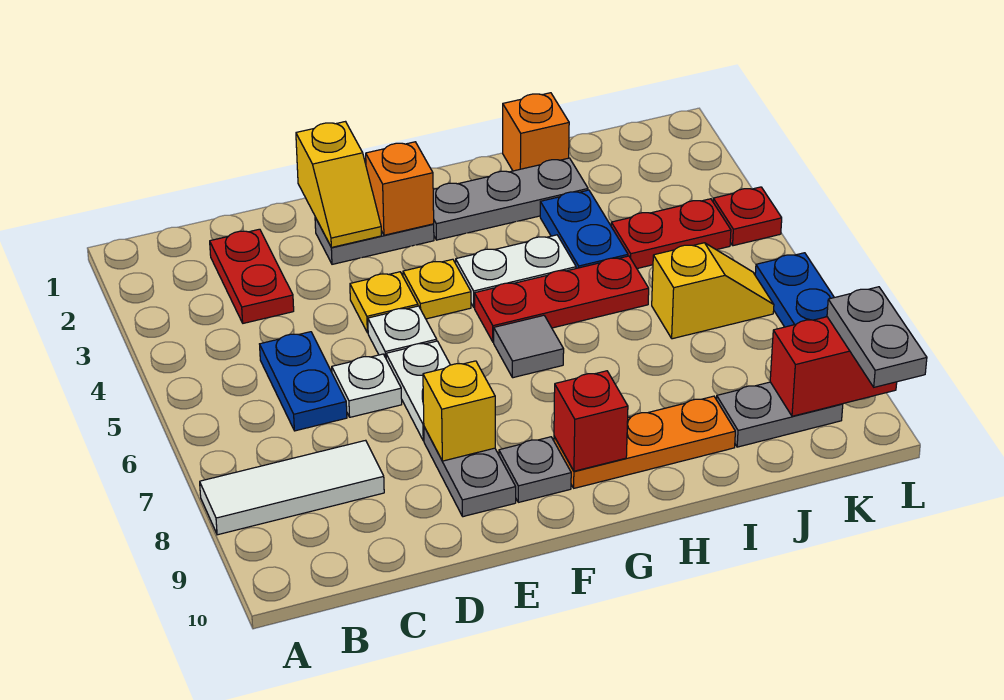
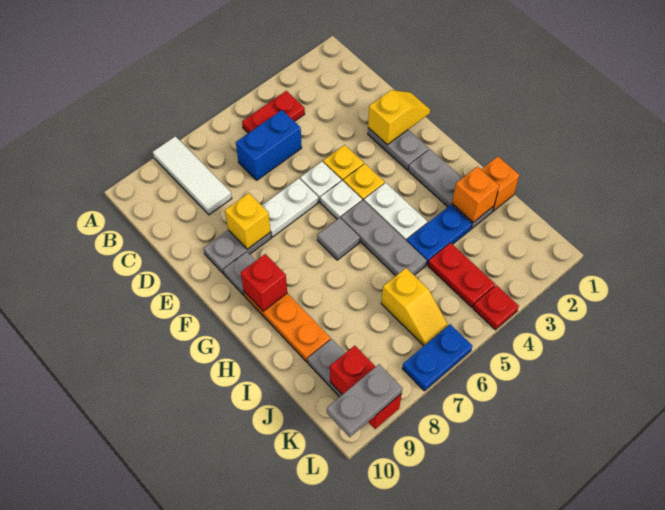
red 1x2 plate [210,229,294,323] -> red 1x2 plate moved to [242,91,305,133]
blue 1x2 plate [260,332,347,431] -> blue 1x2 brick [236,110,302,180]
white 1x1 plate [332,354,402,417] -> white 1x1 plate moved to [320,181,362,219]
yellow 1x2 slope [296,122,381,247] -> yellow 1x2 slope turned to [368,90,430,145]
orange 1x1 brick [366,142,434,235] -> orange 1x1 brick moved to [452,167,499,222]
red 1x3 plate [474,256,649,342] -> grey 1x3 plate [341,200,427,276]

